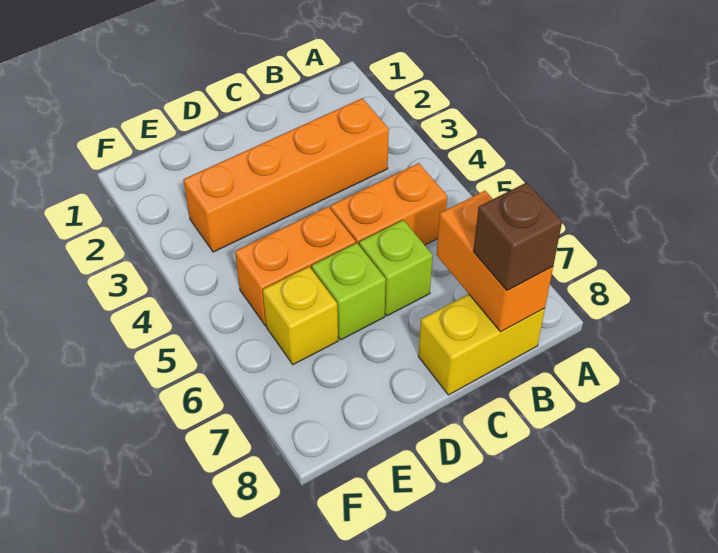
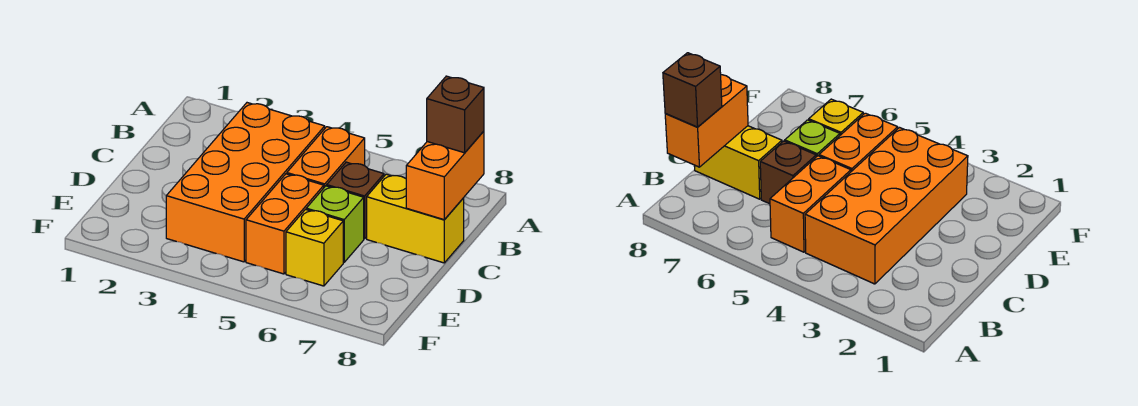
orange 1x4 brick [183,98,389,252] -> orange 2x4 brick [166,103,325,262]
orange 1x2 brick [437,191,553,332] -> orange 1x2 brick turned to [406,131,484,220]
yellow 1x2 brick [418,294,545,395] -> yellow 1x2 brick turned to [367,174,464,263]
lime 1x1 brick [359,220,433,316] -> brown 1x1 brick [327,162,384,239]

